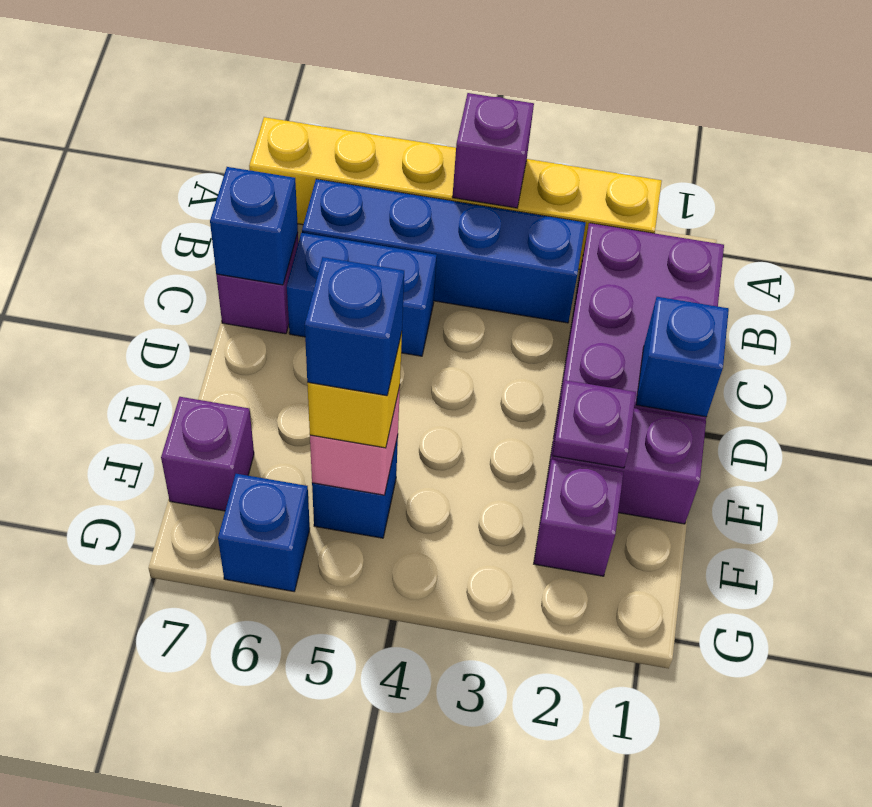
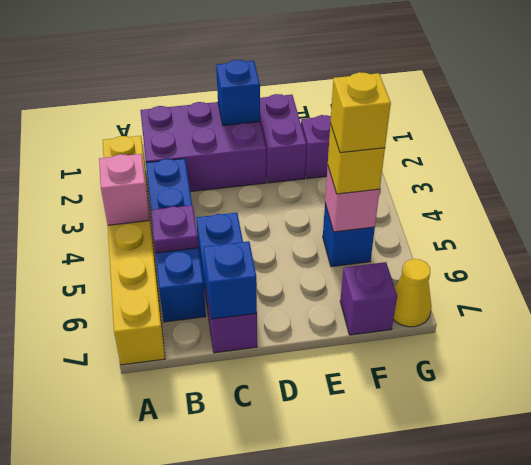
purple 1x1 brick [452,93,534,208] -> pink 1x1 brick [99,154,150,225]
purple 1x1 plate [552,380,636,468] -> purple 1x1 plate moved to [151,205,198,253]
blue 1x1 brick [305,257,404,396] -> yellow 1x1 brick [330,72,391,153]
blue 1x1 brick [218,474,310,591] -> none
none -> yellow 1x1 cone [393,259,432,327]

